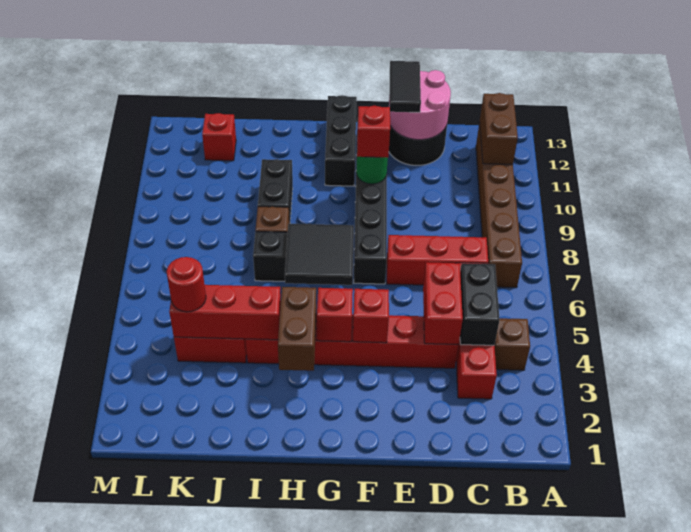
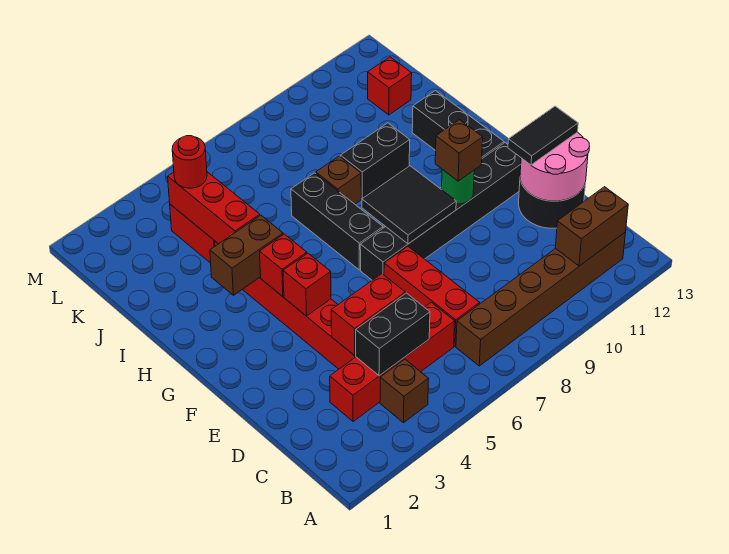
red 1x1 brick [357,106,390,158] -> brown 1x1 brick [435,120,483,181]
black 2x2 tile [285,224,354,285] -> black 2x2 tile moved to [362,166,456,244]
black 1x3 brick [325,95,357,186] -> black 1x3 brick turned to [412,91,504,158]

